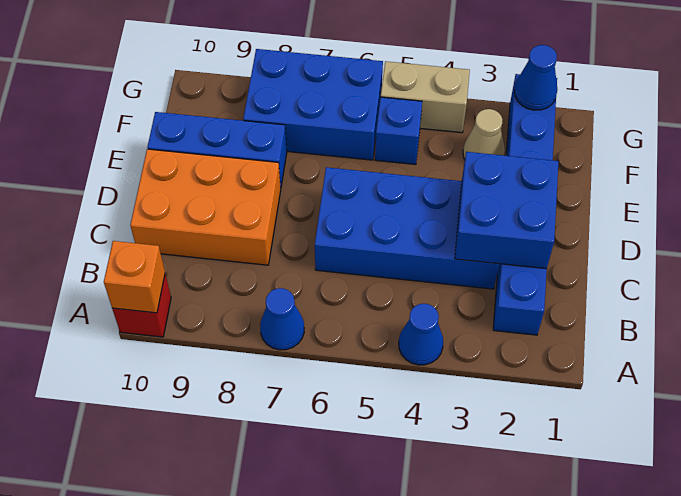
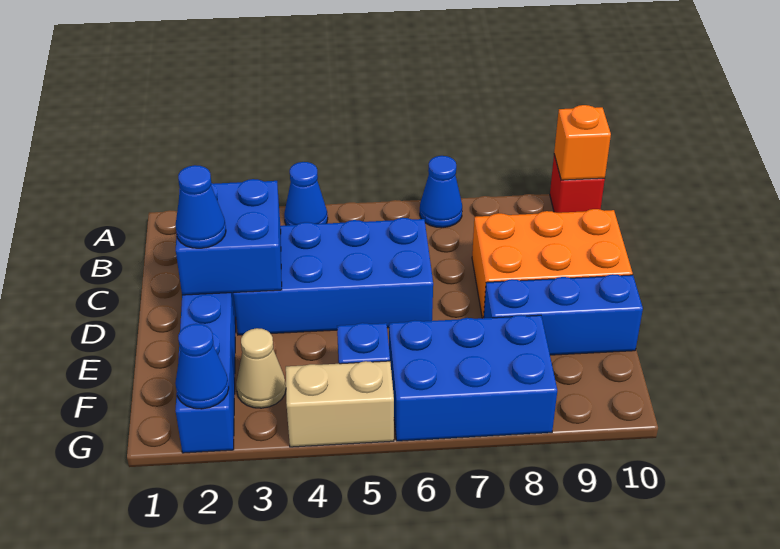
none -> blue 1x1 cone [175,165,226,248]

